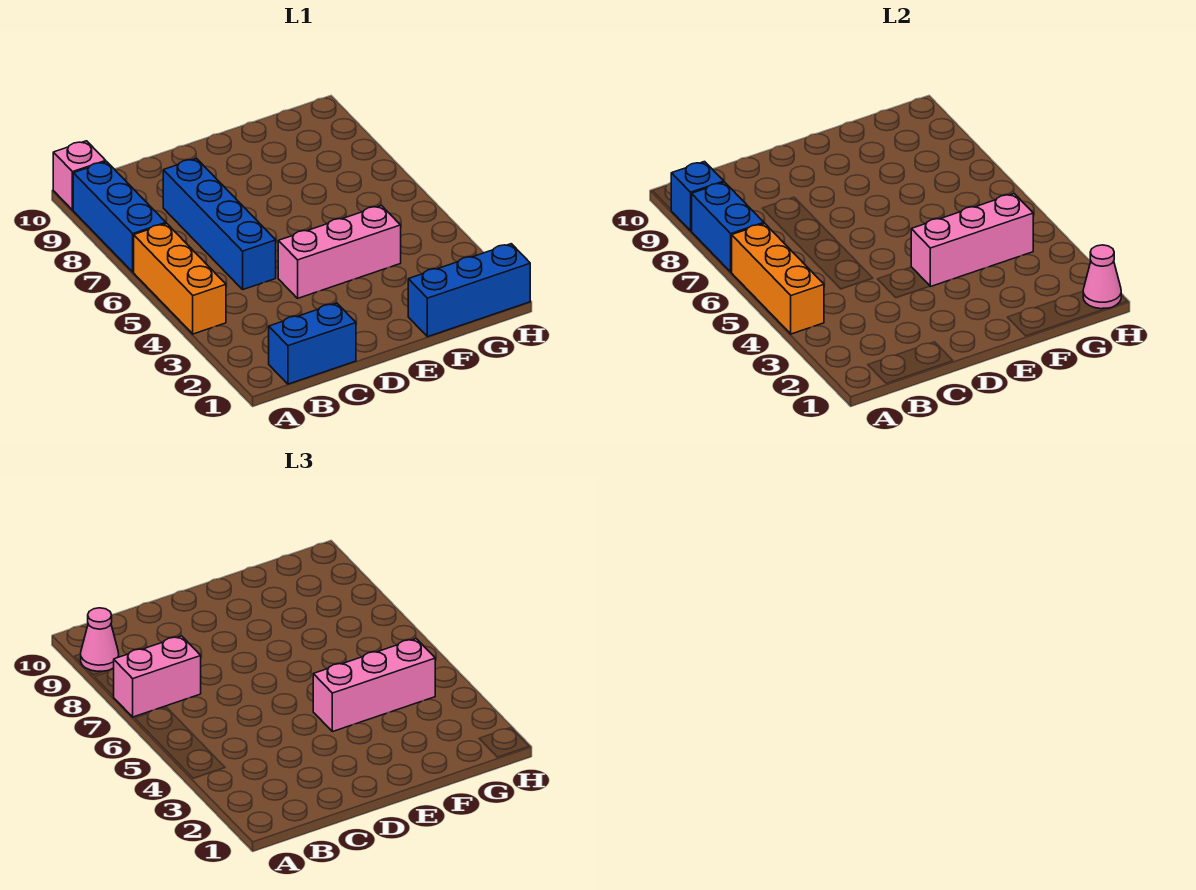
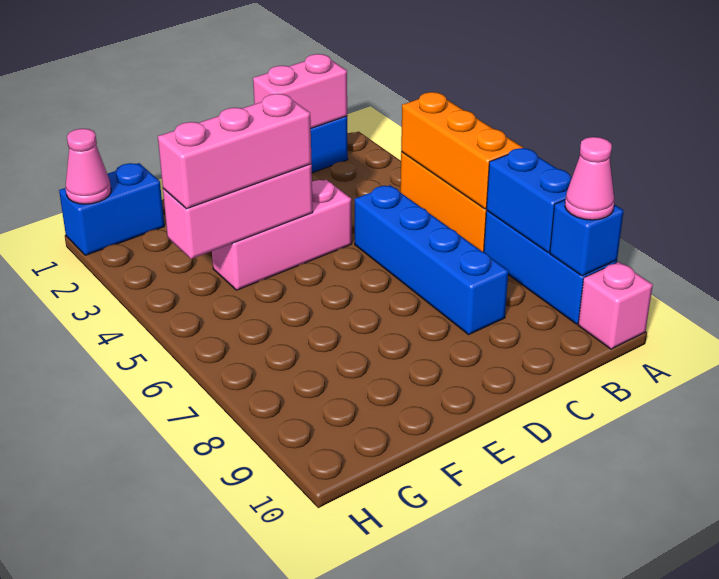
pink 1x2 brick [113,636,201,717] -> pink 1x2 brick moved to [253,54,347,128]
blue 1x3 brick [408,244,530,337] -> blue 1x2 brick [59,163,164,255]

